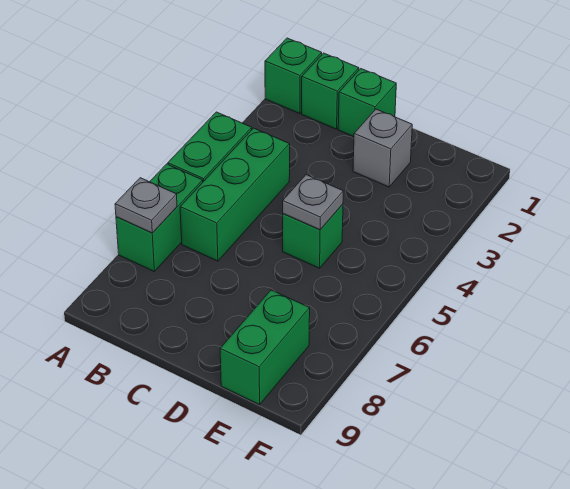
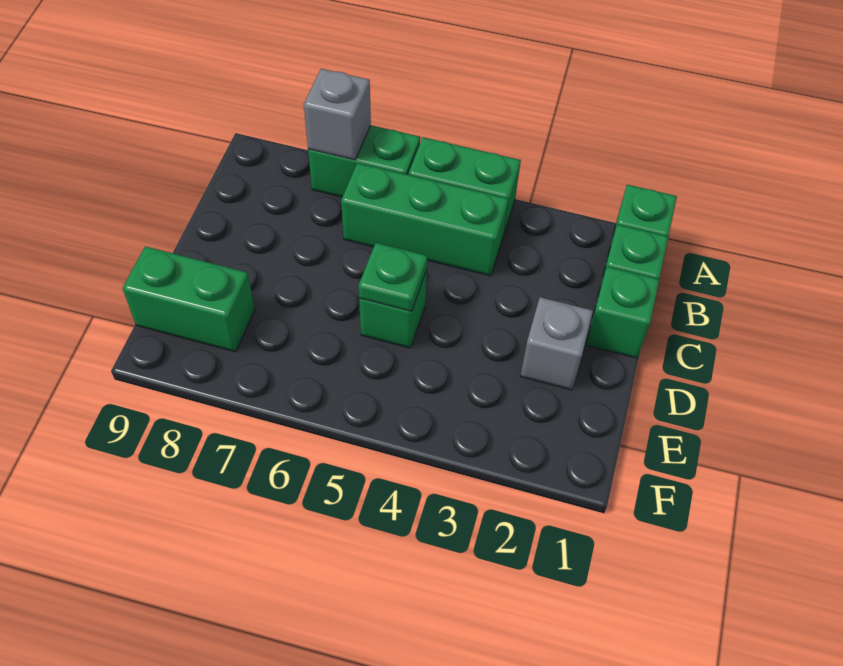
grey 1x1 plate [115,178,177,233] -> grey 1x1 brick [304,69,371,160]
grey 1x1 plate [283,175,343,230] -> green 1x1 plate [359,243,428,311]

